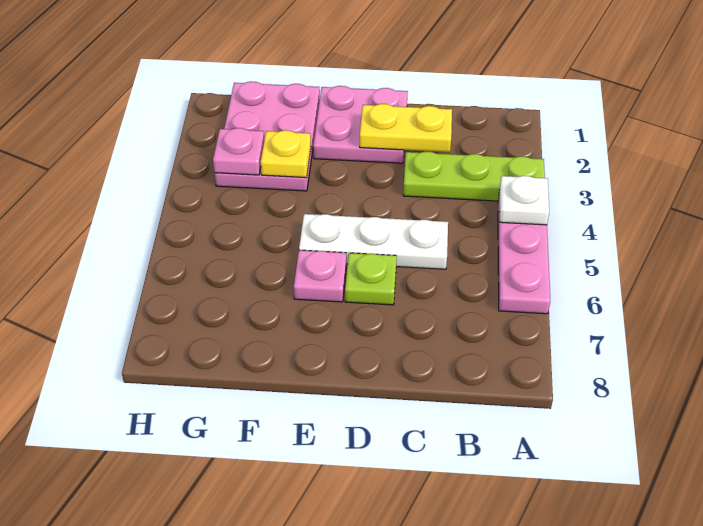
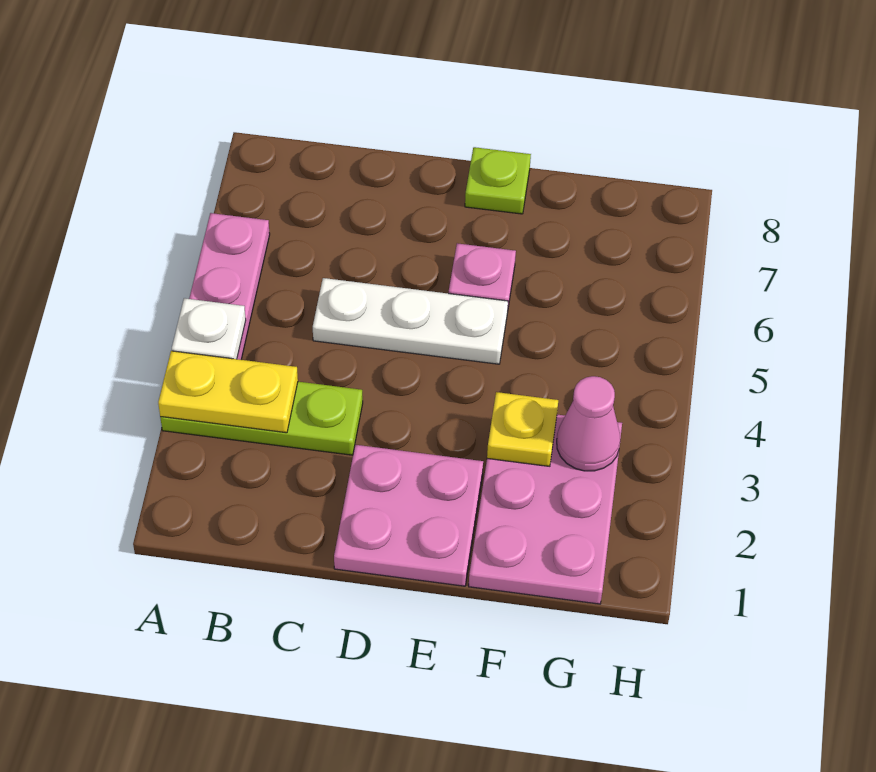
yellow 1x2 plate [360,104,452,152] -> yellow 1x2 plate moved to [158,351,298,433]
lime 1x1 plate [345,253,397,305] -> lime 1x1 plate moved to [465,147,531,214]
pink 1x1 plate [213,128,264,175] -> pink 1x1 cone [557,376,620,471]

